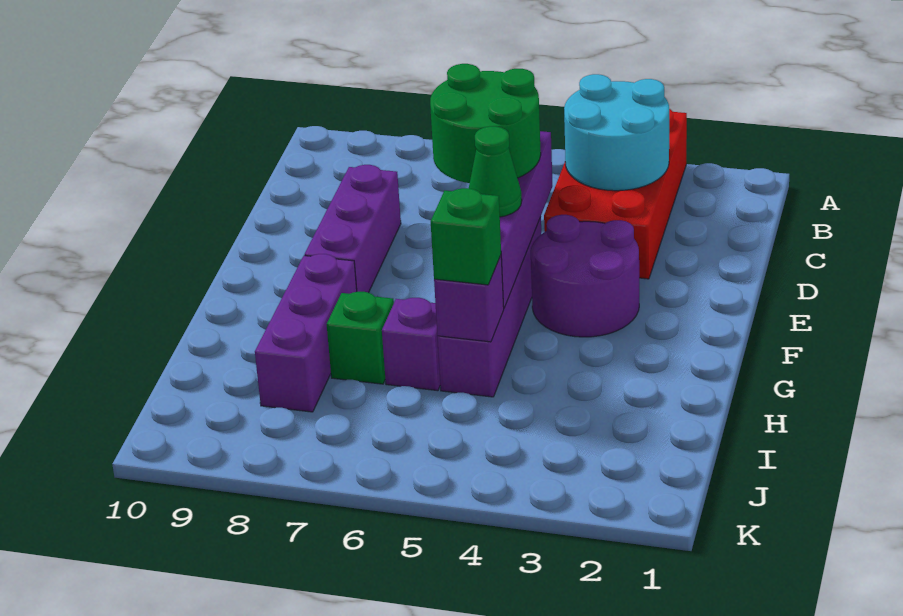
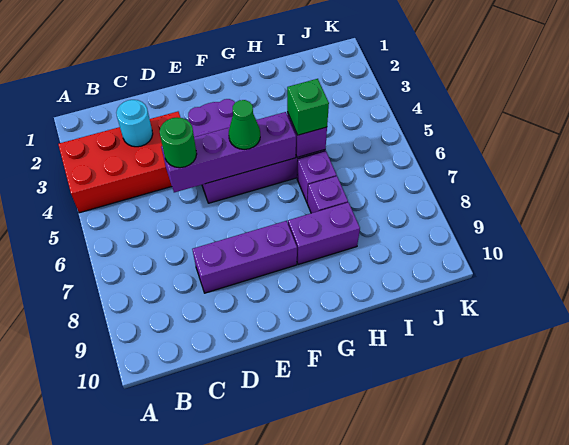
cyan 2x2 round brick [564,74,669,191] -> cyan 1x1 round brick [116,100,153,147]
green 2x2 round brick [430,64,541,183] -> green 1x1 round brick [160,117,197,168]
purple 1x3 brick [255,254,357,412] -> purple 1x2 brick [288,202,360,265]
green 1x1 brick [327,292,394,384] -> purple 1x1 brick [307,176,348,213]

